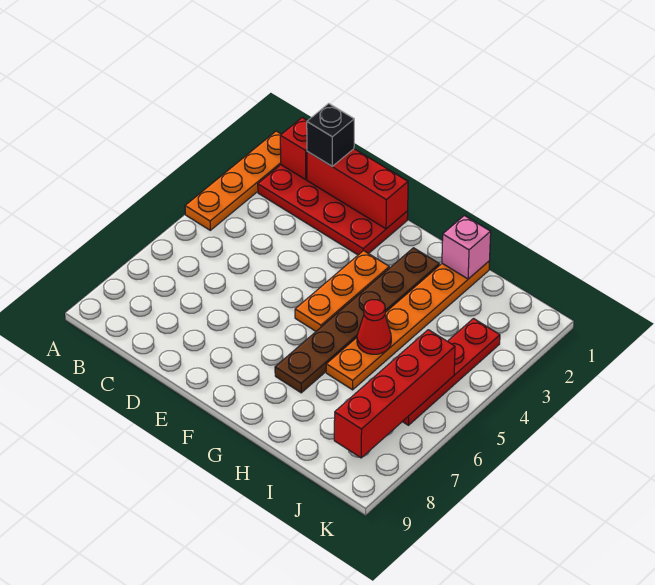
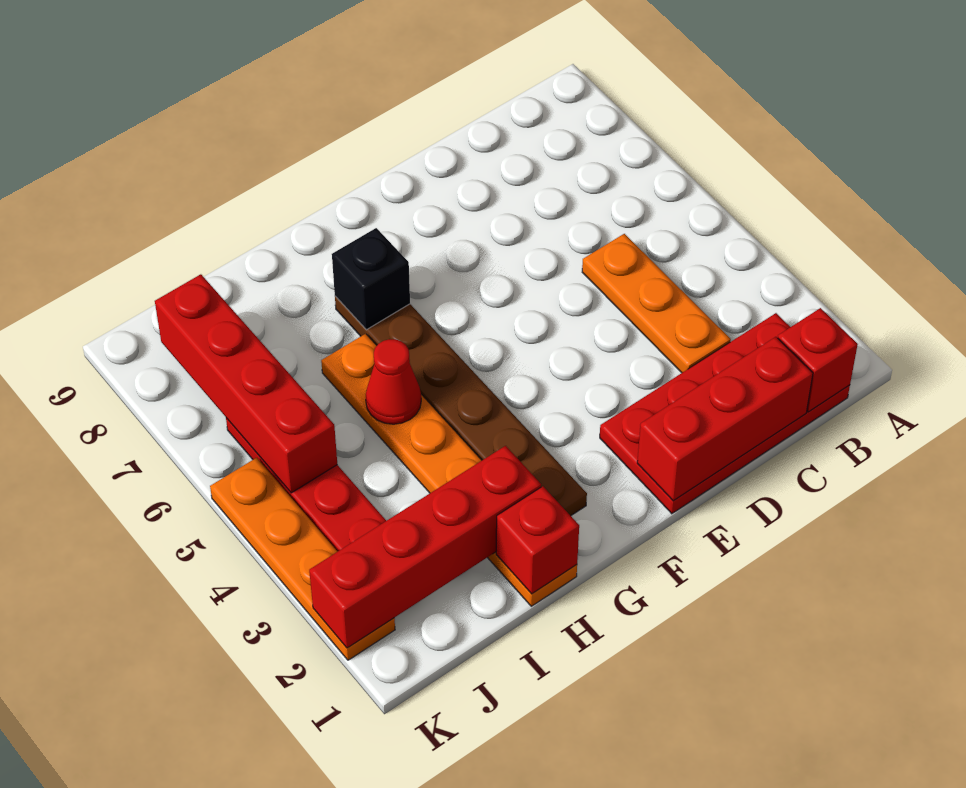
orange 1x4 plate [185,131,281,230] -> orange 1x4 plate moved to [210,458,395,660]
black 1x1 brick [307,104,354,166] -> black 1x1 brick moved to [332,228,410,330]
orange 1x3 plate [295,251,389,331] -> orange 1x3 plate moved to [582,234,731,373]
pink 1x1 brick [442,215,491,279] -> red 1x1 brick [496,486,579,594]
none -> red 1x4 brick [309,446,541,648]

